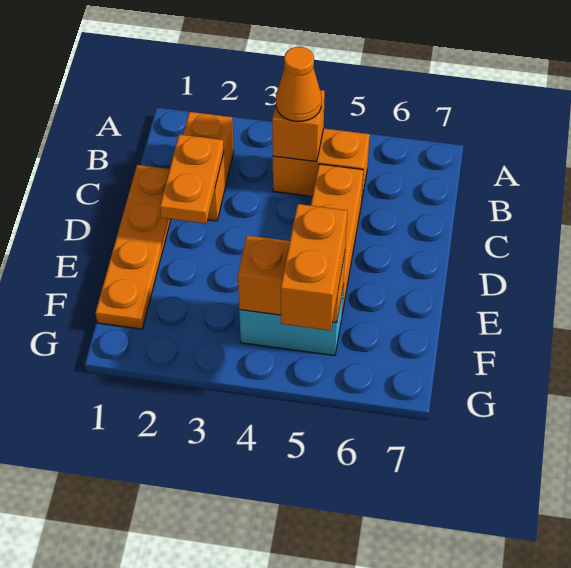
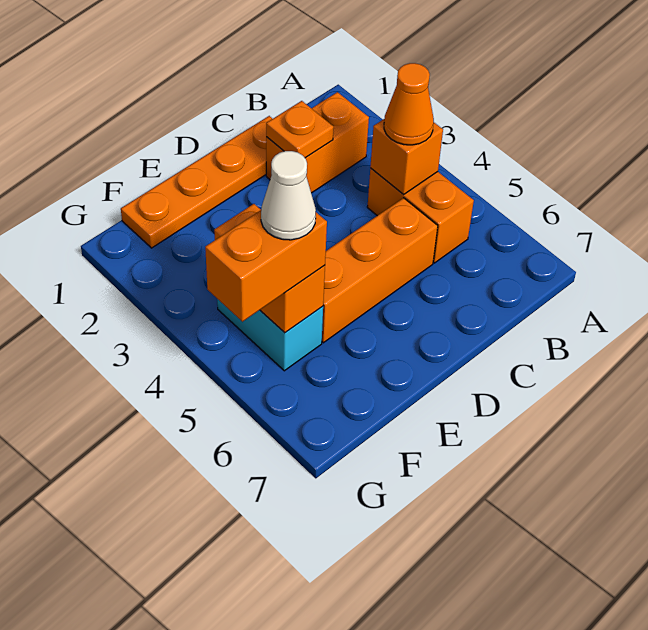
orange 1x2 plate [160,134,224,223] -> orange 1x1 plate [266,101,334,158]
none -> white 1x1 cone [261,151,316,240]

